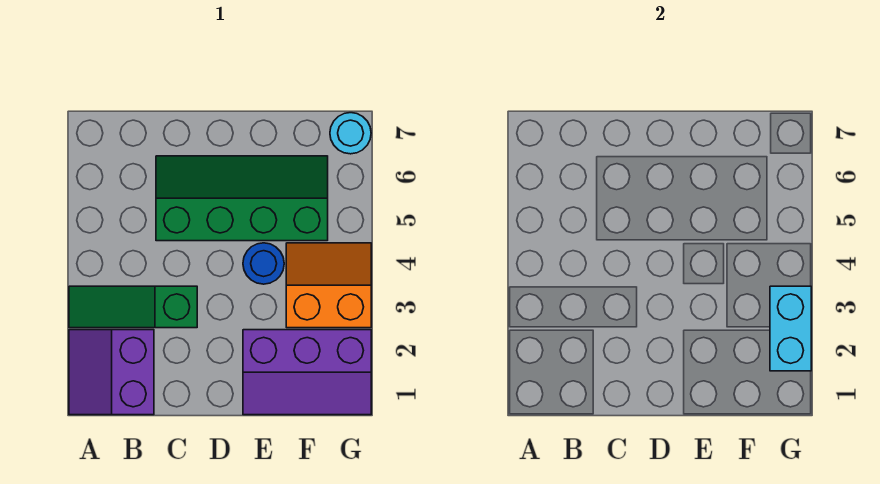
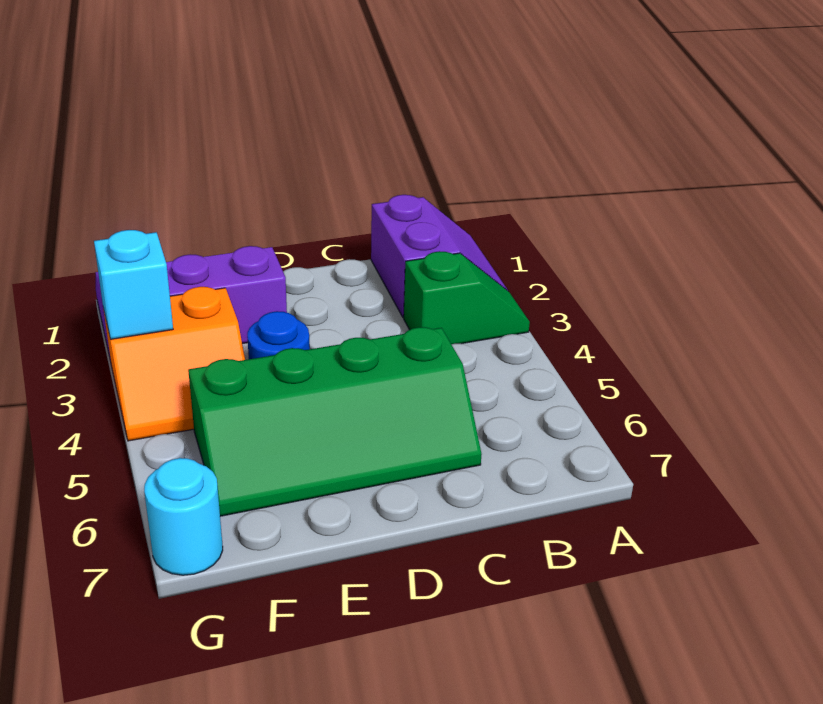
green 1x3 slope [69,286,197,328] -> green 1x2 slope [404,251,530,344]
cyan 1x2 brick [770,286,811,371] -> cyan 1x1 brick [94,230,173,339]

